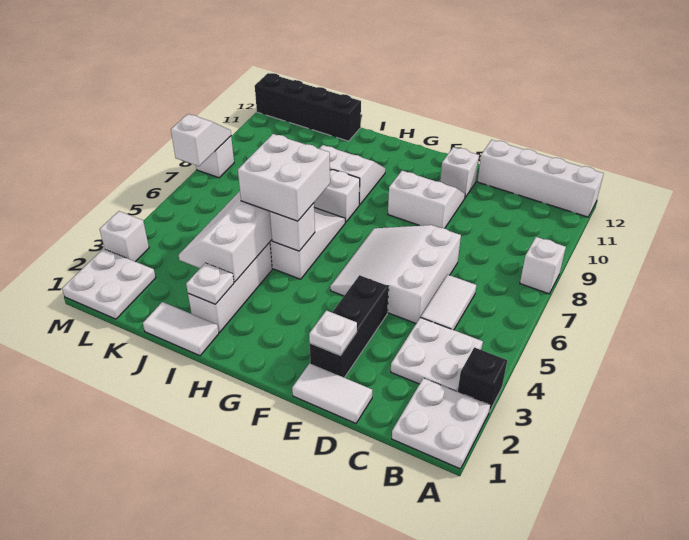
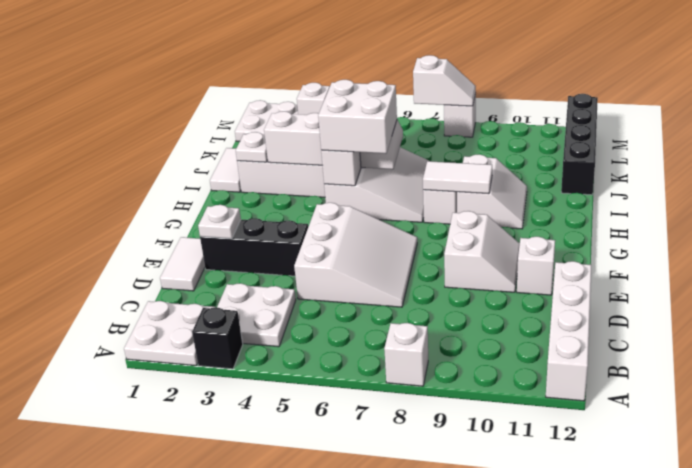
white 1x2 tile [421,275,476,330] -> white 1x2 tile moved to [423,161,492,194]
white 3x3 slope [330,225,461,323] -> white 3x3 slope turned to [294,203,417,307]

